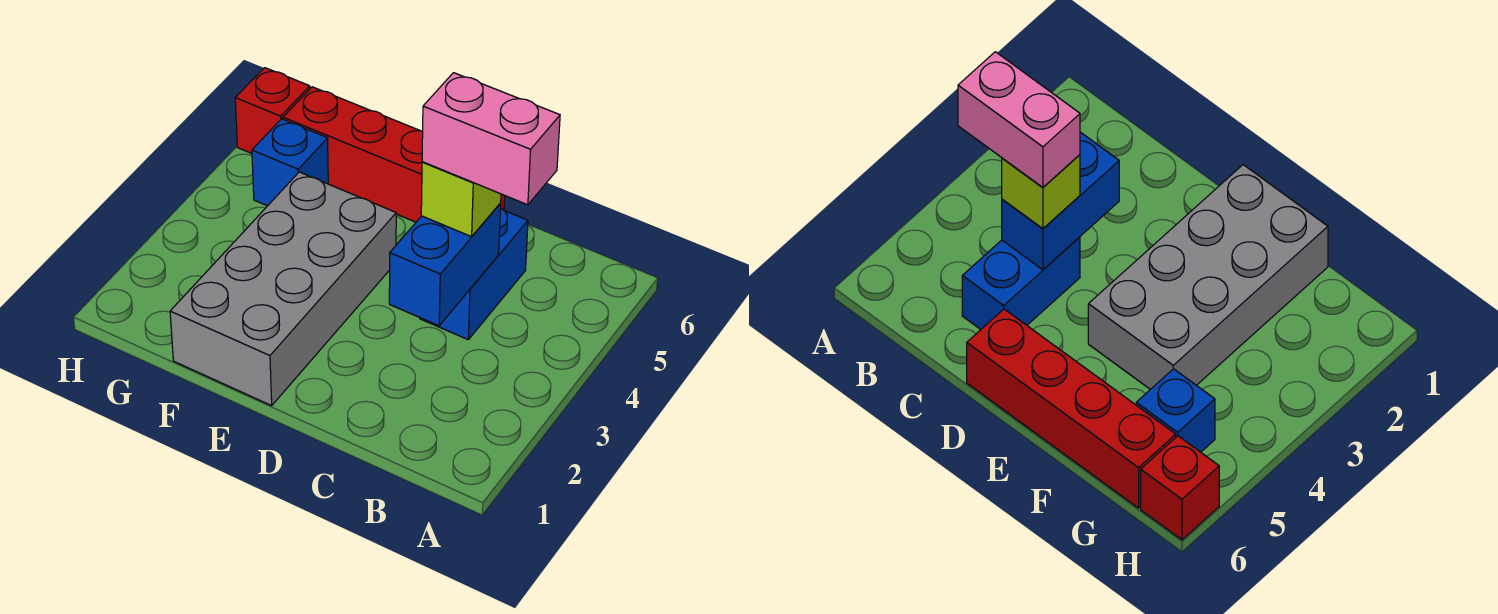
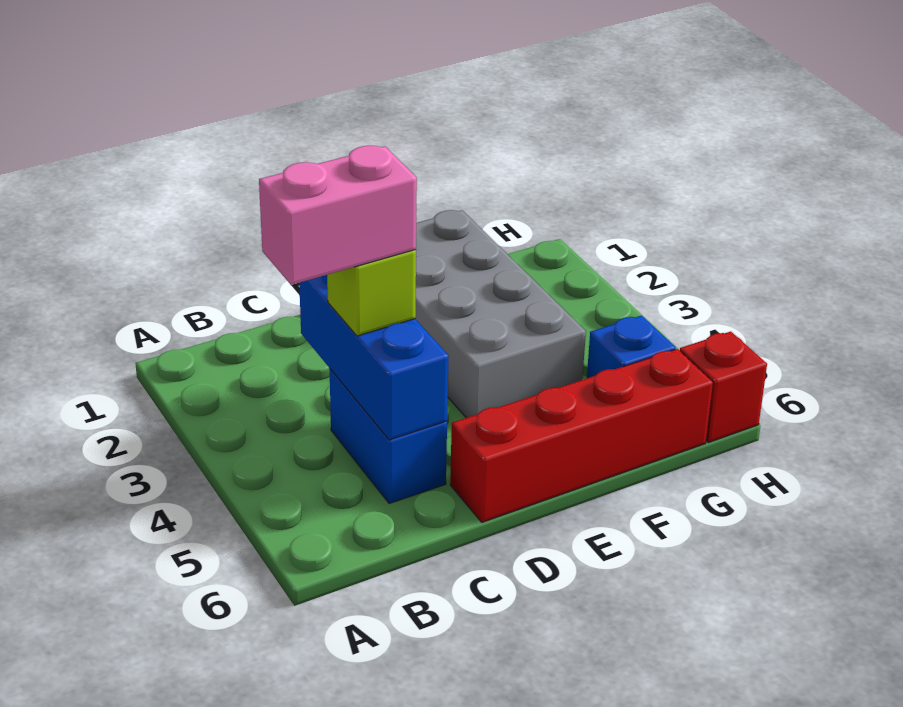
blue 1x2 brick [389,203,501,326] -> blue 1x3 brick [299,275,449,440]

